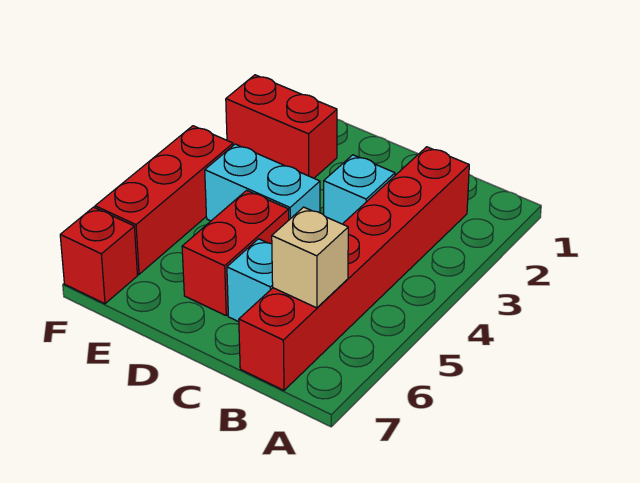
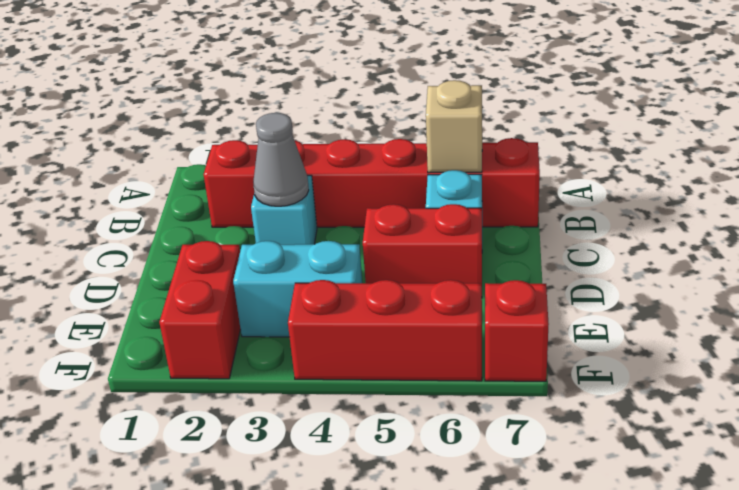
none -> grey 1x1 cone [253,113,309,206]
cyan 1x2 brick [205,144,320,221] -> cyan 1x2 brick turned to [233,241,362,337]

